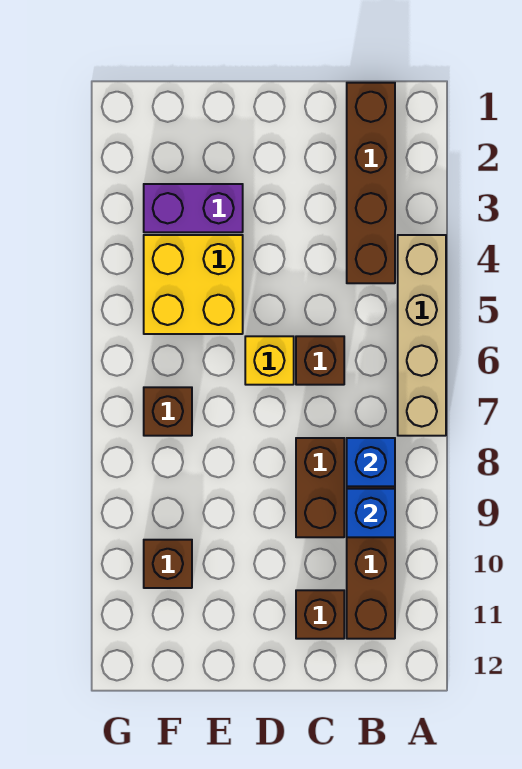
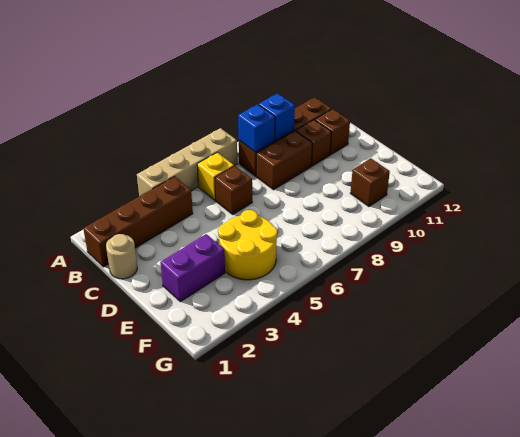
none -> tan 1x1 round brick [106,234,137,279]
yellow 1x1 brick [245,336,294,385] -> yellow 1x1 brick moved to [197,152,234,200]
purple 1x2 brick [144,184,243,232] -> purple 1x2 brick turned to [160,234,225,302]
yellow 2x2 brick [144,235,243,334] -> yellow 2x2 round brick [218,210,277,280]
brown 1x1 brick [144,387,192,436] -> brown 1x1 brick moved to [296,120,331,166]

